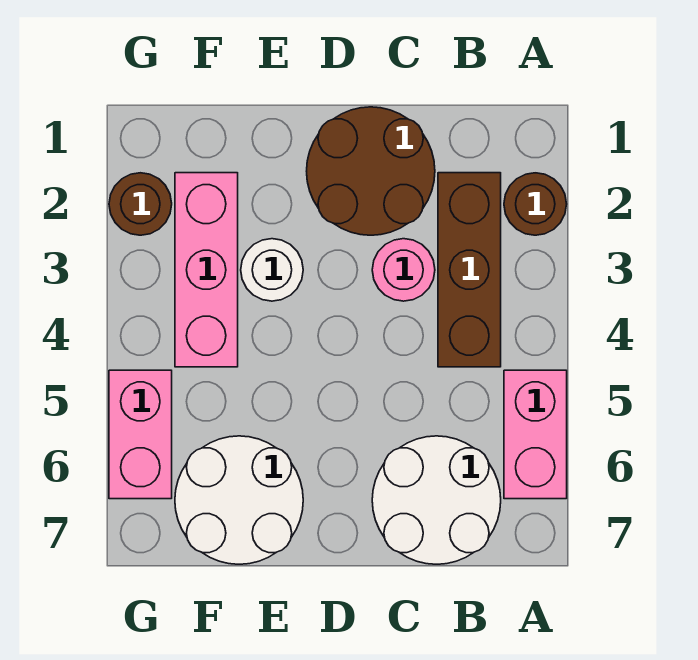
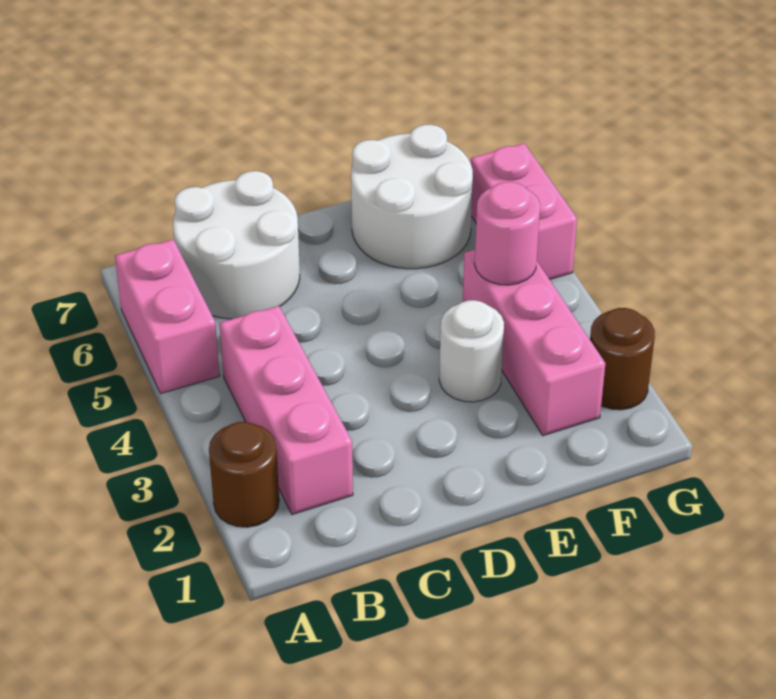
brown 1x3 brick [438,173,501,367] -> pink 1x3 brick [219,306,353,514]
brown 2x2 round brick [307,107,435,235] -> none
pink 1x1 round brick [372,239,435,301] -> pink 1x1 round brick moved to [475,182,540,285]

